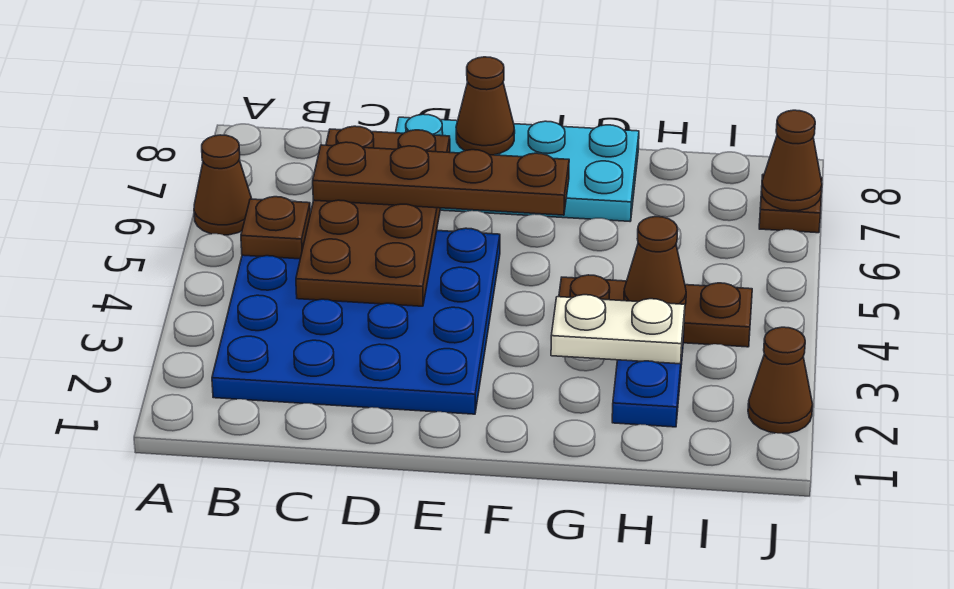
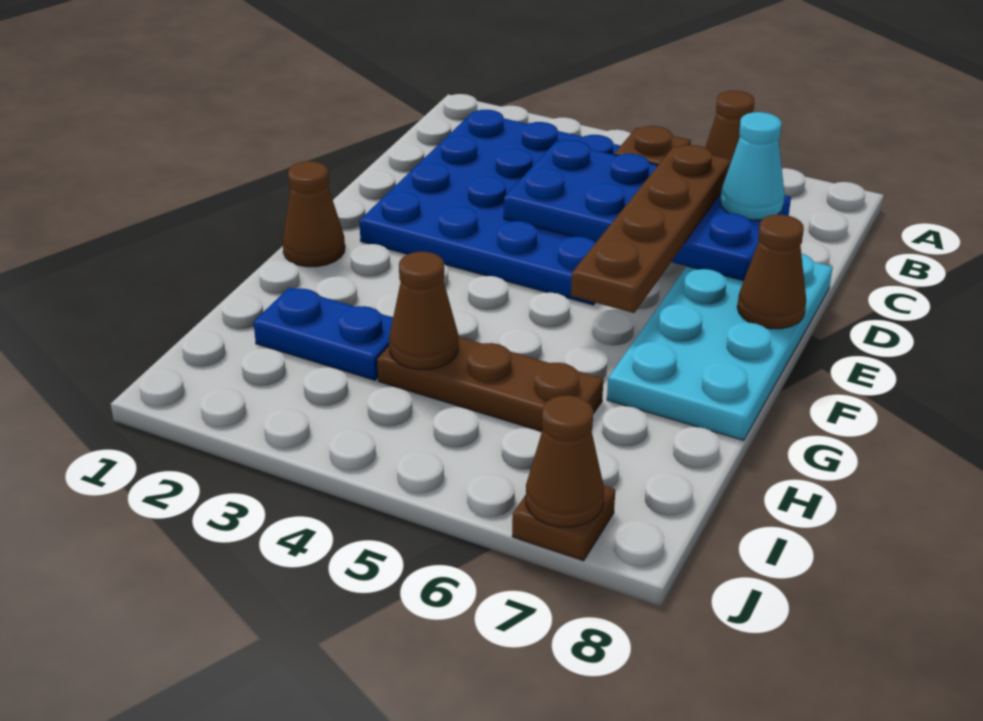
brown 2x4 plate [296,126,450,306] -> blue 2x4 plate [504,140,791,281]
none -> cyan 1x1 cone [720,112,785,220]
white 1x2 plate [551,295,685,364] -> none
brown 1x3 plate [559,275,752,347] -> brown 1x3 plate turned to [377,337,603,432]
brown 1x1 cone [748,327,813,433] -> brown 1x1 cone moved to [283,161,345,267]

